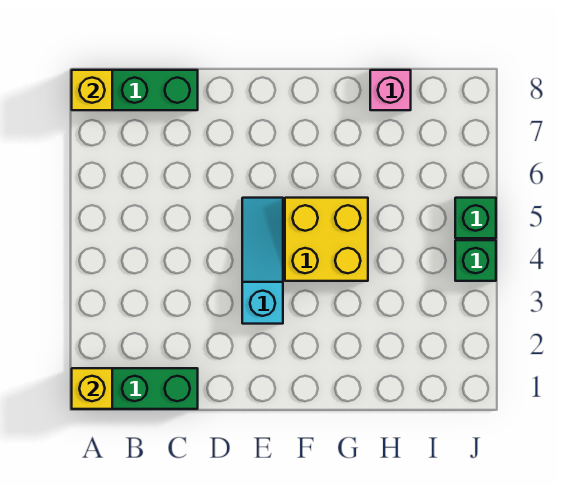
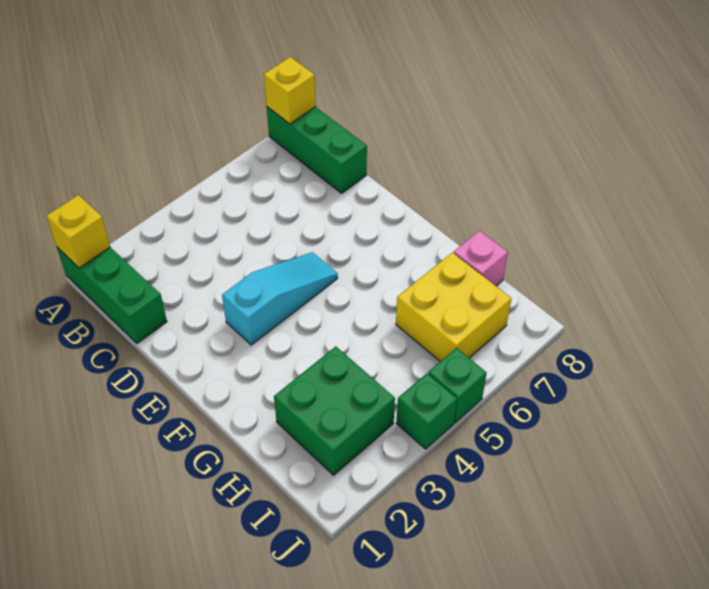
yellow 2x2 brick [285,198,368,281] -> yellow 2x2 brick moved to [396,253,511,361]
none -> green 2x2 brick [274,346,395,475]

